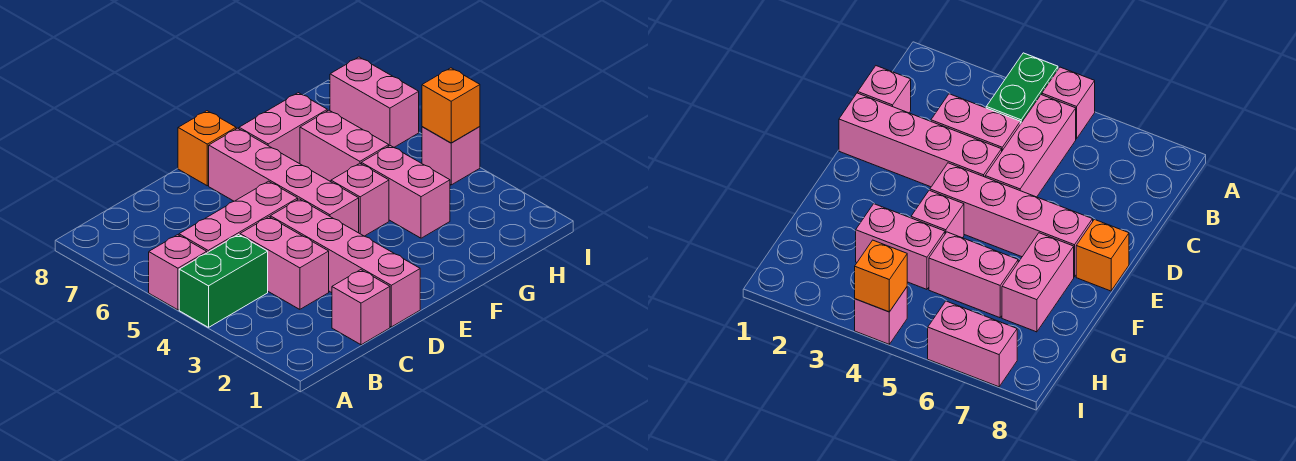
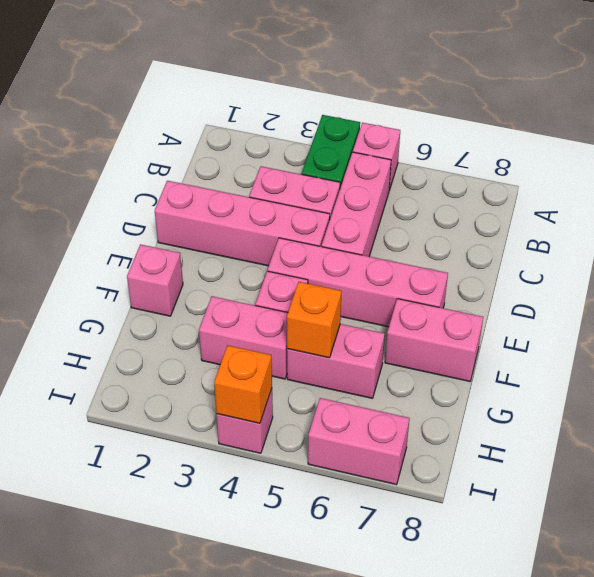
pink 1x1 brick [332,270,390,345] -> pink 1x1 brick moved to [127,244,183,316]
orange 1x1 brick [178,111,236,186] -> orange 1x1 brick moved to [287,282,342,358]
pink 1x2 brick [239,93,327,164] -> pink 1x2 brick turned to [385,299,483,381]

